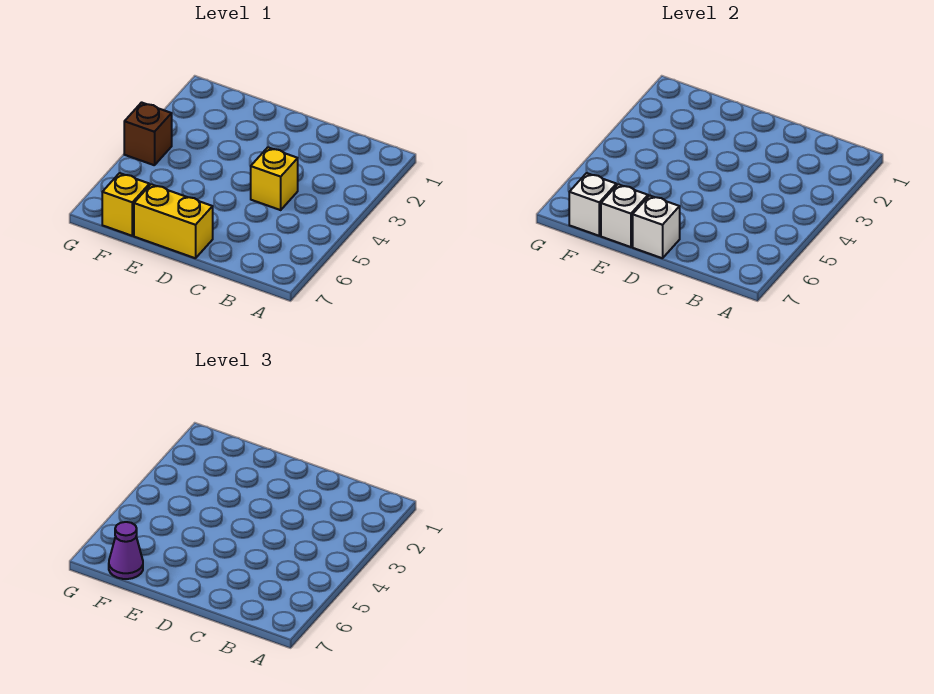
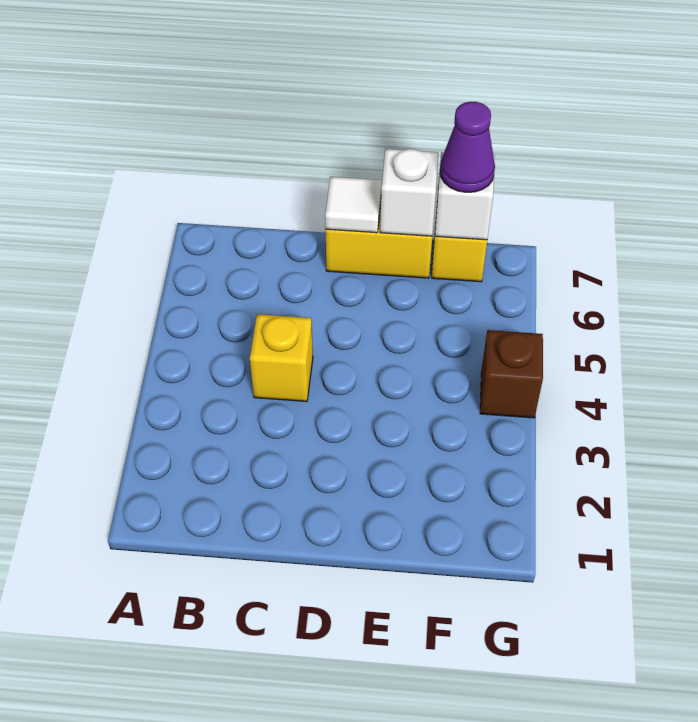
white 1x1 brick [633,195,680,258] -> white 1x1 tile [325,177,382,233]

